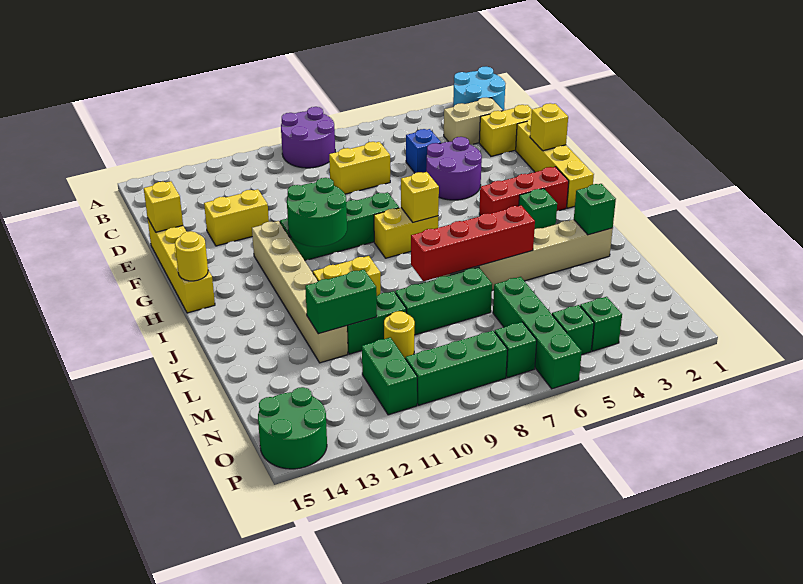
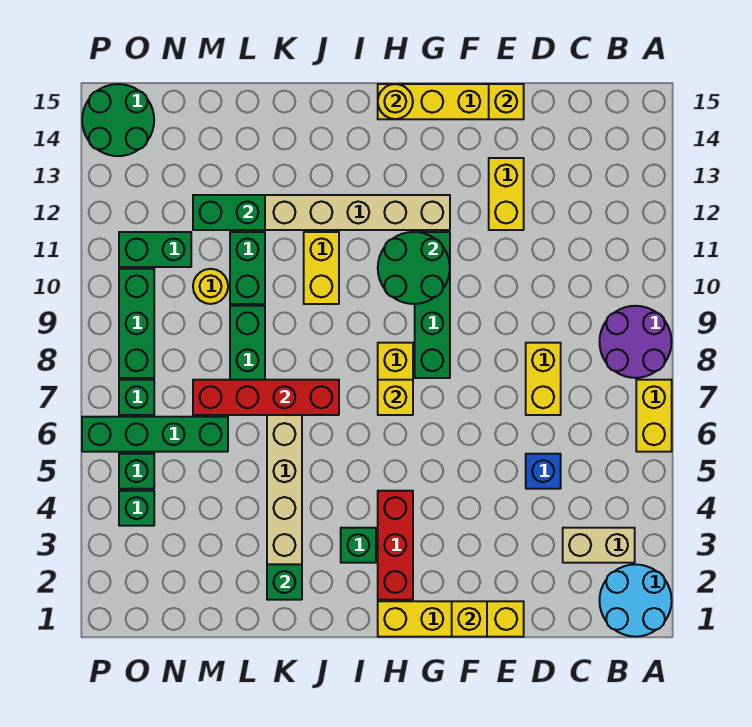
tan 1x2 brick [444,98,503,145] -> tan 1x2 brick turned to [563,528,635,563]
yellow 1x2 brick [479,105,532,156] -> yellow 1x2 brick moved to [636,380,672,452]
purple 2x2 round brick [426,137,482,200] -> none
red 1x4 brick [411,205,535,281] -> red 1x4 brick turned to [193,380,339,415]
green 1x2 brick [305,270,377,334] -> green 1x2 brick turned to [193,195,265,230]

